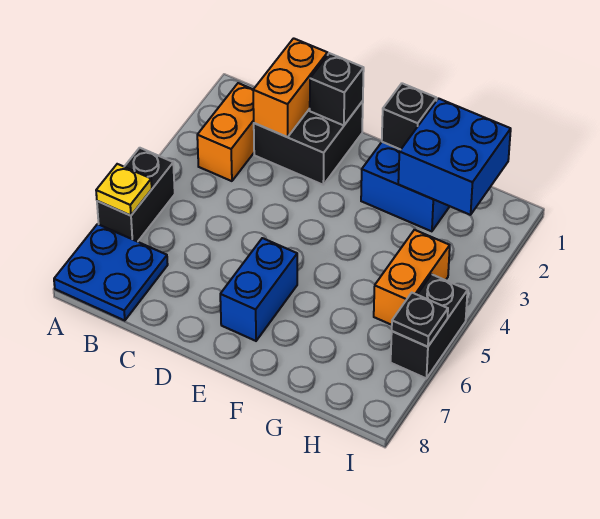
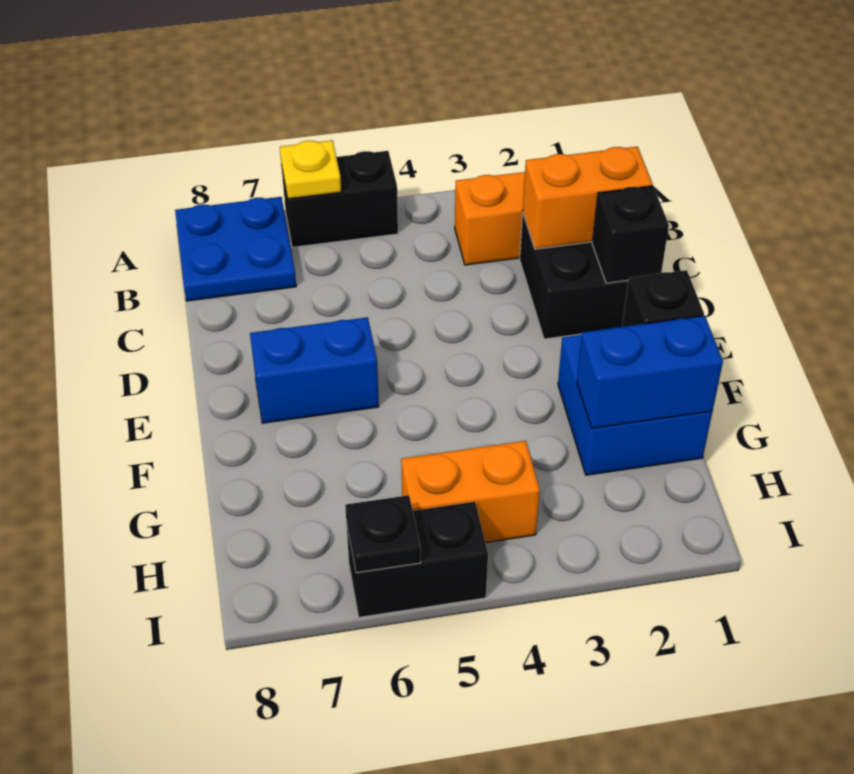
blue 2x2 brick [398,99,511,215] -> blue 1x2 brick [577,316,723,428]

